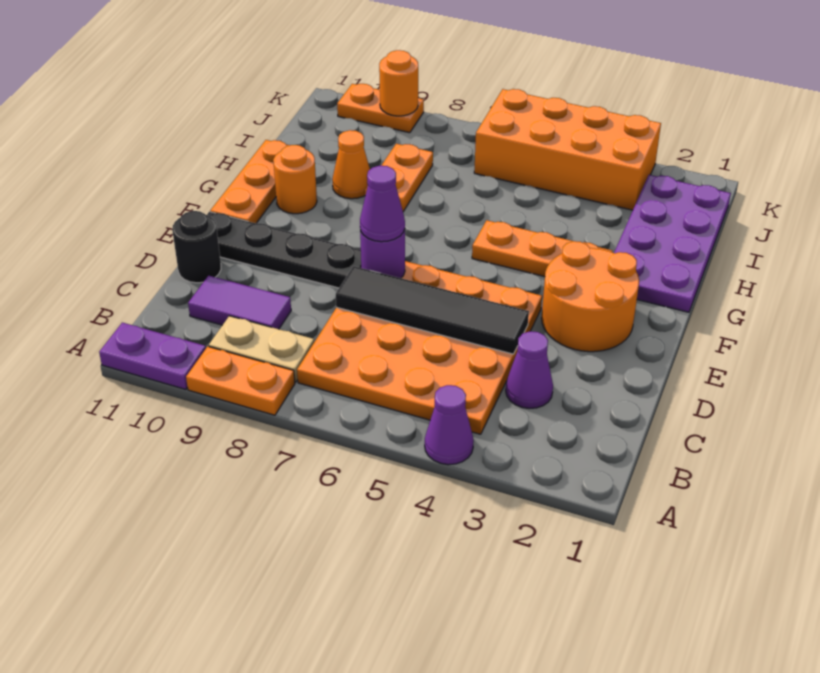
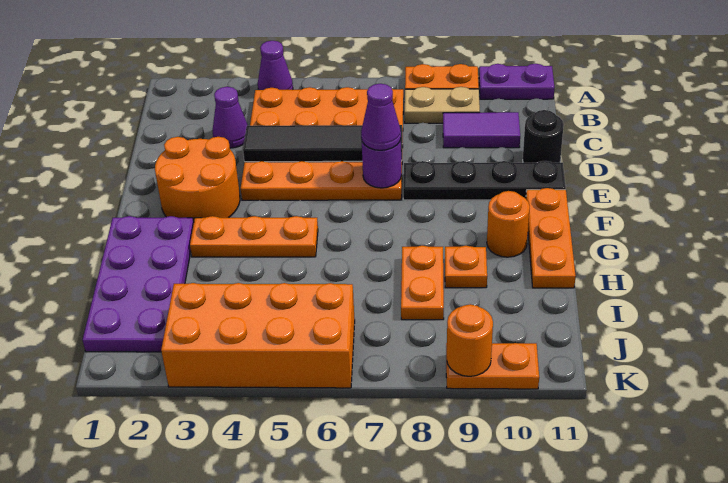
orange 1x1 cone [332,130,370,199] -> orange 1x1 plate [445,246,487,288]

